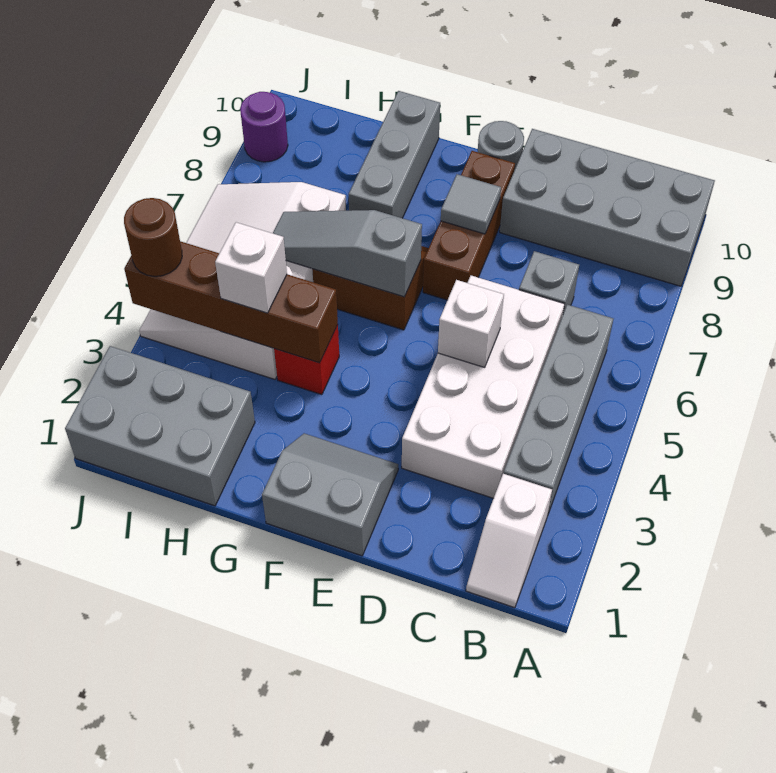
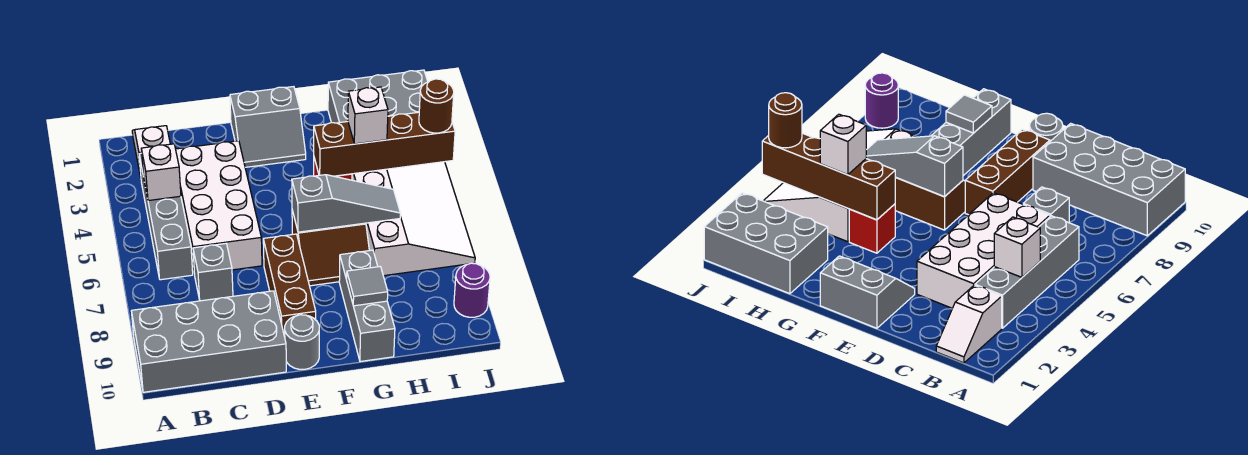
white 1x1 brick [438,280,504,367] -> white 1x1 brick moved to [141,144,181,201]
grey 1x1 tile [441,174,501,234] -> grey 1x1 tile moved to [347,267,388,306]

